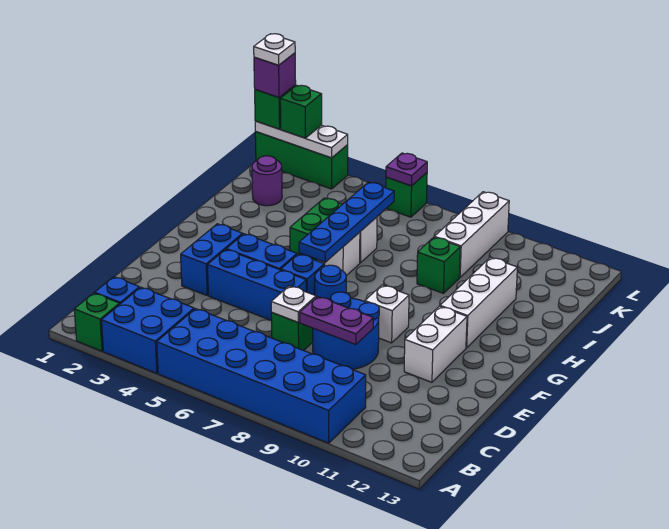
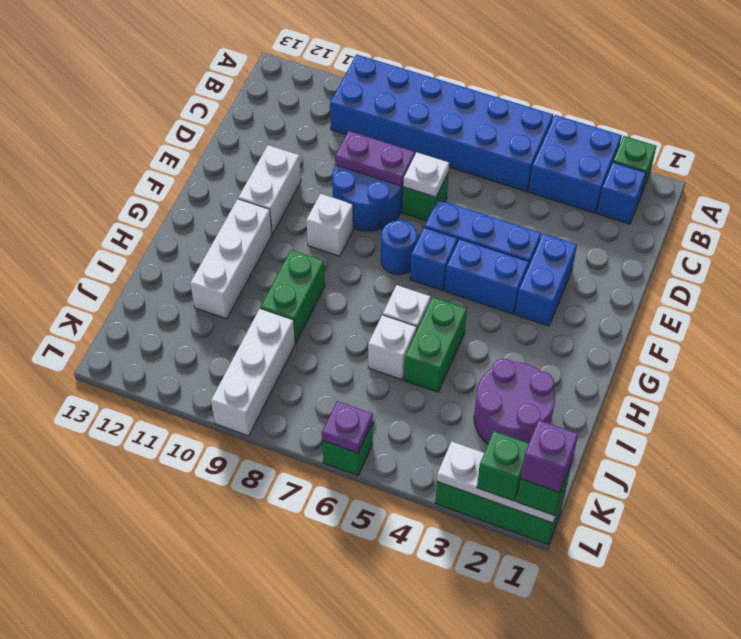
blue 1x4 plate [299,182,394,262] -> none
green 1x1 brick [417,237,460,293] -> green 1x2 brick [260,250,325,343]
purple 1x1 round brick [252,156,282,206] -> purple 2x2 round brick [474,359,555,444]
white 1x1 plate [254,34,295,65] -> none

